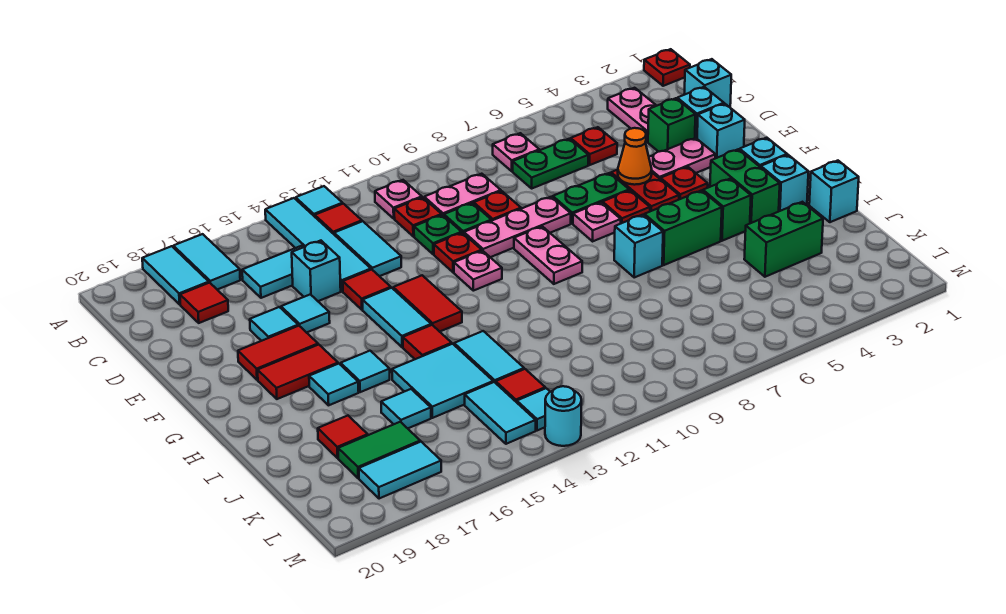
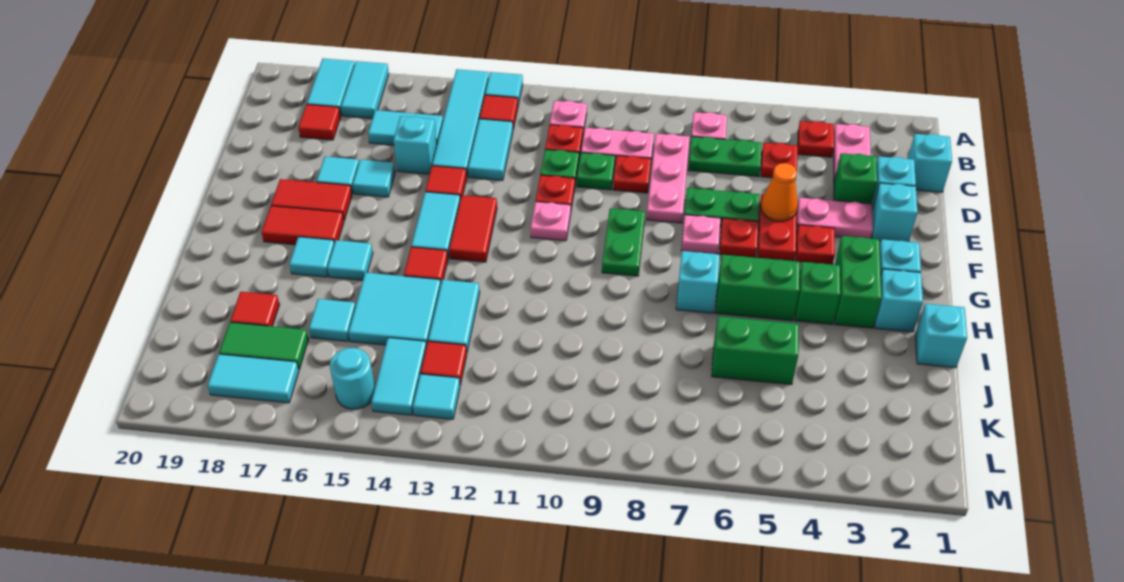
red 1x1 plate [644,49,690,86] -> red 1x1 plate moved to [798,121,834,157]
pink 1x3 plate [464,197,571,257] -> pink 1x3 plate turned to [647,134,690,223]
pink 1x2 plate [514,226,582,284] -> green 1x2 plate [602,208,645,276]
green 1x2 brick [744,202,823,277] -> green 1x2 brick moved to [712,316,799,385]
cyan 1x1 round brick [545,386,581,446] -> cyan 1x1 round brick moved to [330,348,375,409]

